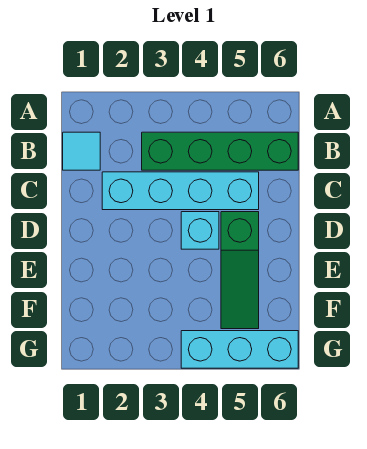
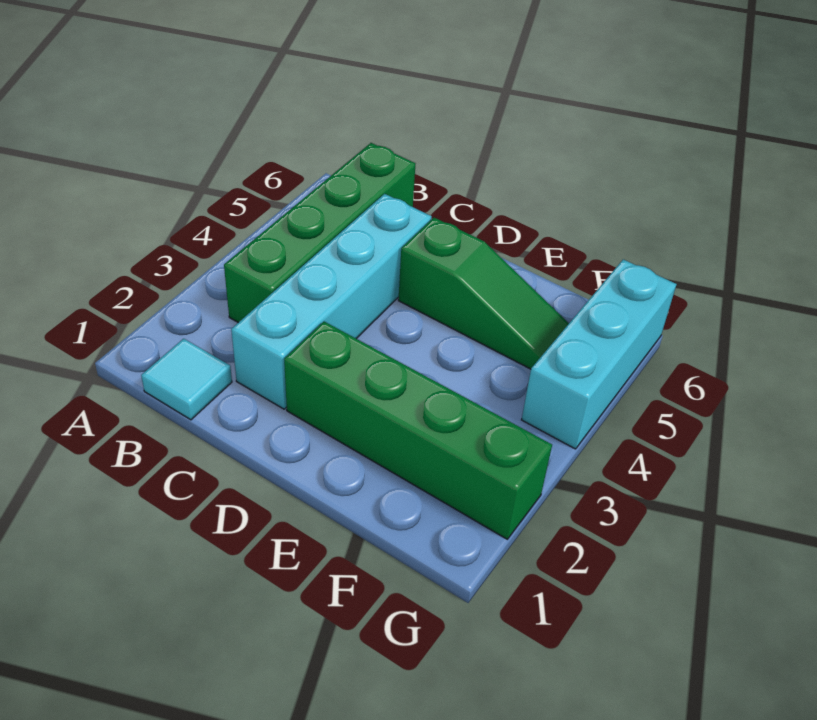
none -> green 1x4 brick [284,322,552,539]
cyan 1x1 brick [181,212,219,249] -> none

